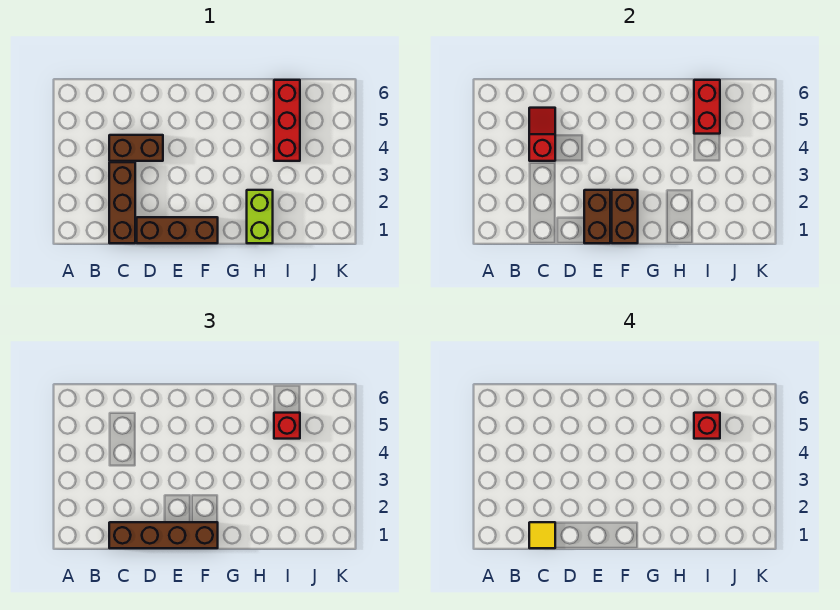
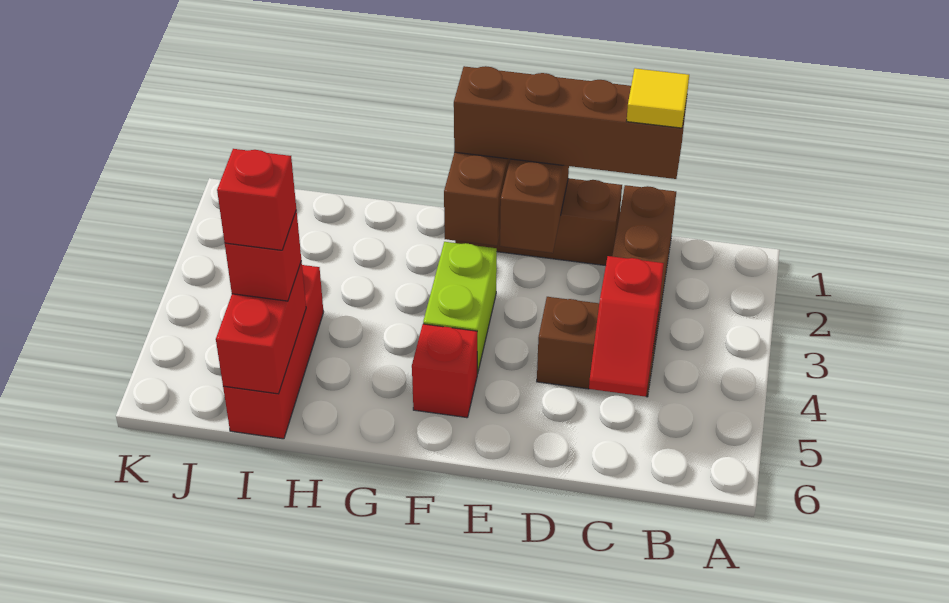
none -> red 1x1 brick [412,324,477,418]
lime 1x2 brick [247,190,273,243] -> lime 1x2 brick moved to [423,242,497,374]

